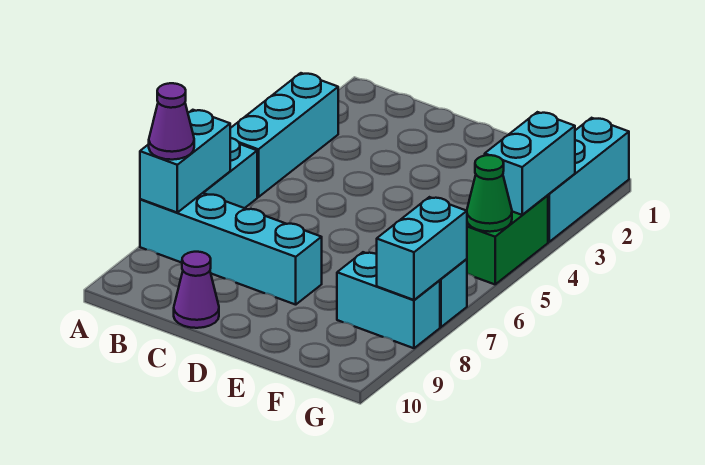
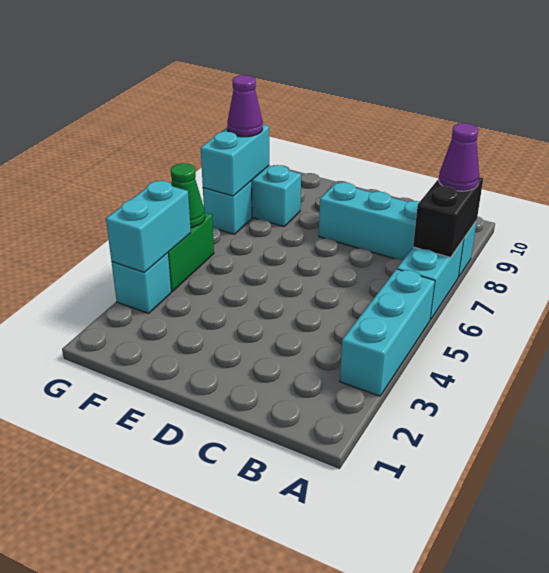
cyan 1x2 brick [140,110,230,212] -> black 1x2 brick [413,177,483,257]
purple 1x1 cone [174,252,219,328] -> purple 1x1 cone moved to [227,75,263,137]
cyan 1x3 brick [548,118,629,242] -> cyan 1x1 brick [112,253,171,313]

